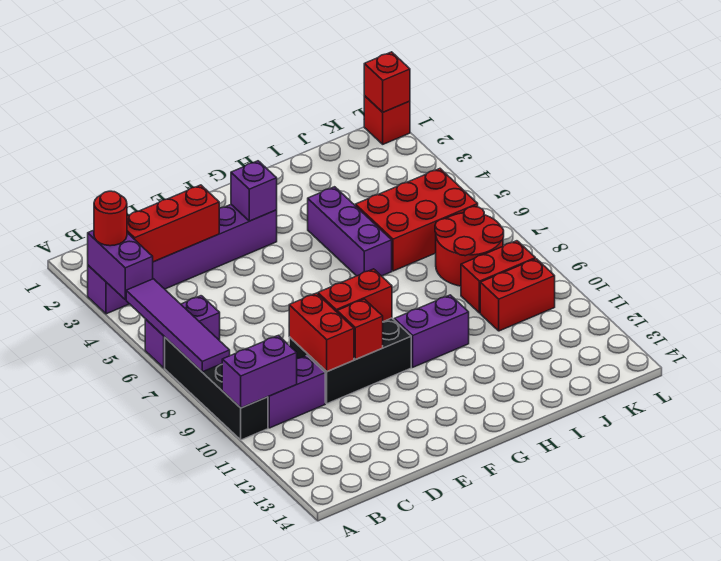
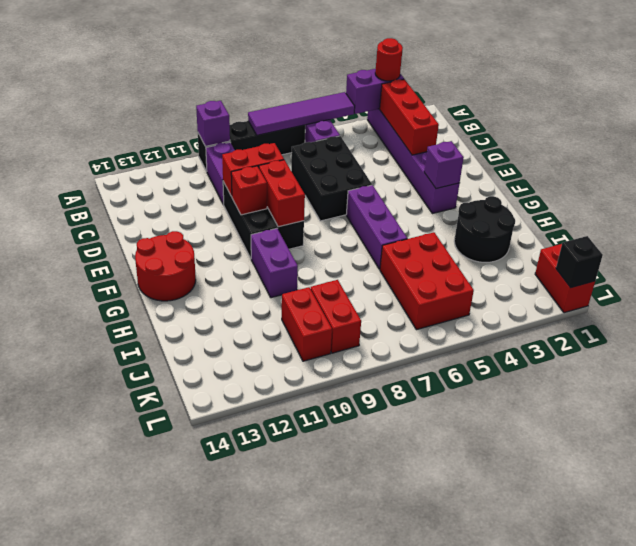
purple 1x2 brick [222,335,297,408] -> purple 1x1 brick [196,101,230,146]
none -> black 2x3 brick [291,136,372,221]
none -> black 2x2 round brick [454,196,515,262]
purple 1x3 brick [308,187,392,276] -> purple 1x3 brick turned to [346,185,407,269]
red 2x2 round brick [435,207,504,286] -> red 2x2 round brick moved to [135,231,196,301]
red 1x1 brick [364,96,410,144] -> red 1x2 brick [535,244,595,313]
red 1x1 brick [364,52,410,112] -> black 1x1 brick [556,236,603,288]

